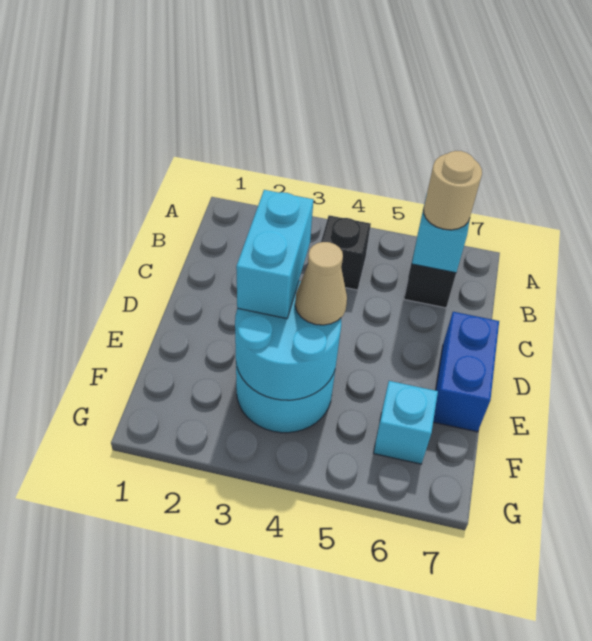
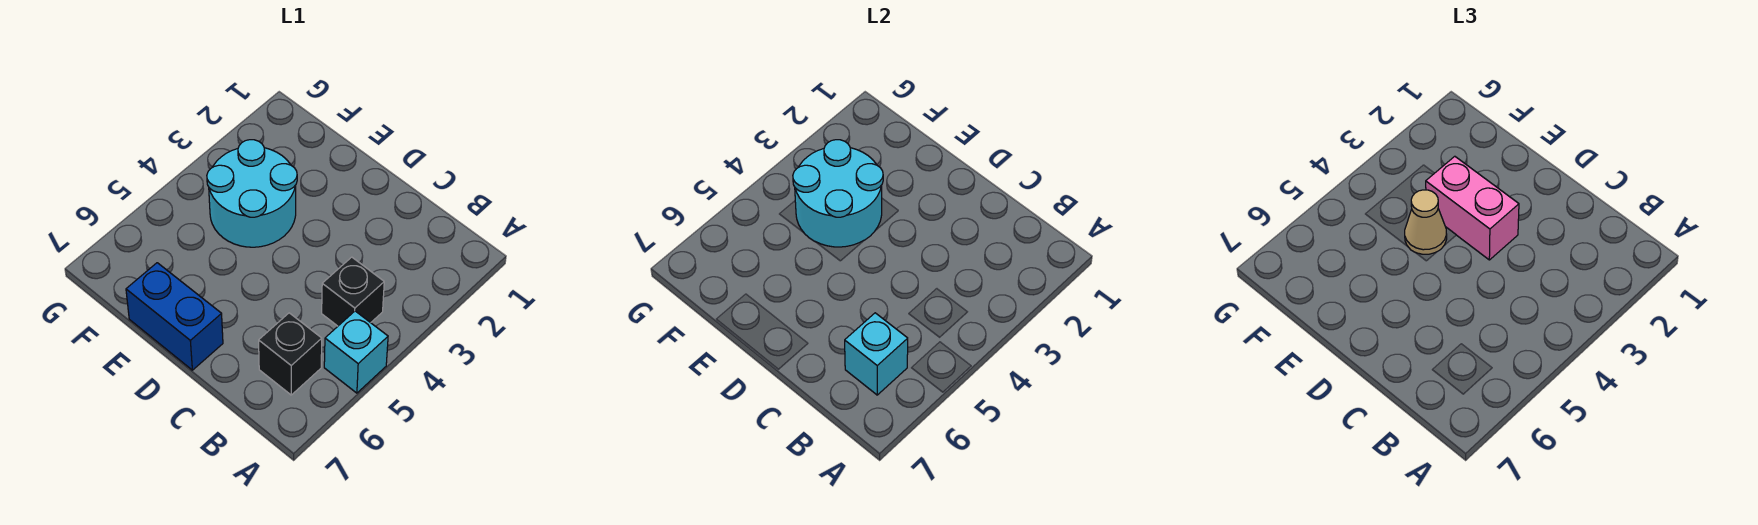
tan 1x1 round brick [423,151,482,230] -> none
cyan 1x2 brick [236,190,314,318] -> pink 1x2 brick [1426,156,1519,260]
cyan 1x1 brick [374,381,438,464] -> cyan 1x1 brick moved to [324,311,388,393]

